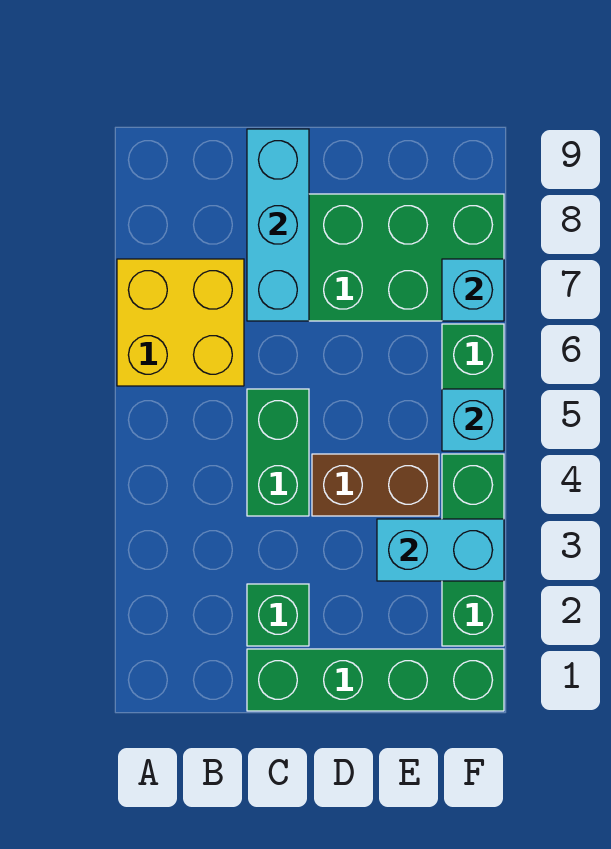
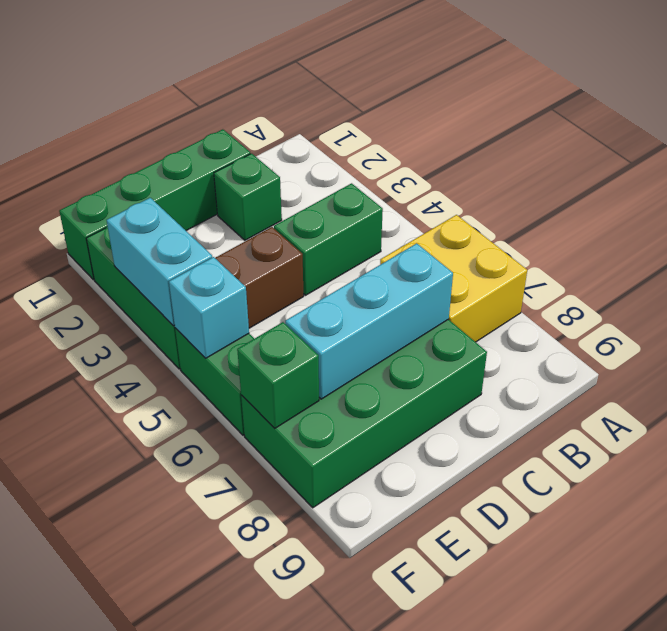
green 1x2 brick [247,389,309,516] -> green 1x2 brick turned to [274,183,383,295]
cyan 1x3 brick [247,129,309,321] -> cyan 1x3 brick turned to [285,243,453,399]
cyan 1x2 brick [377,519,504,581] -> cyan 1x2 brick turned to [107,198,212,326]
cyan 1x1 brick [442,259,504,321] -> green 1x1 brick [237,322,319,428]

